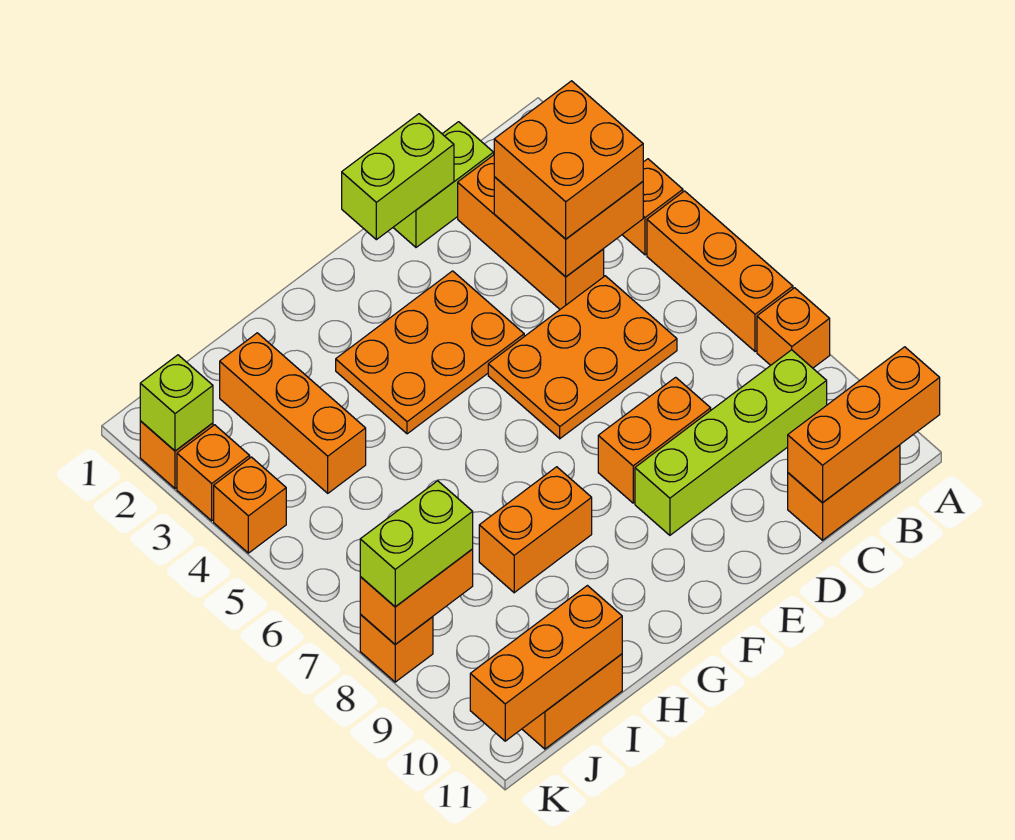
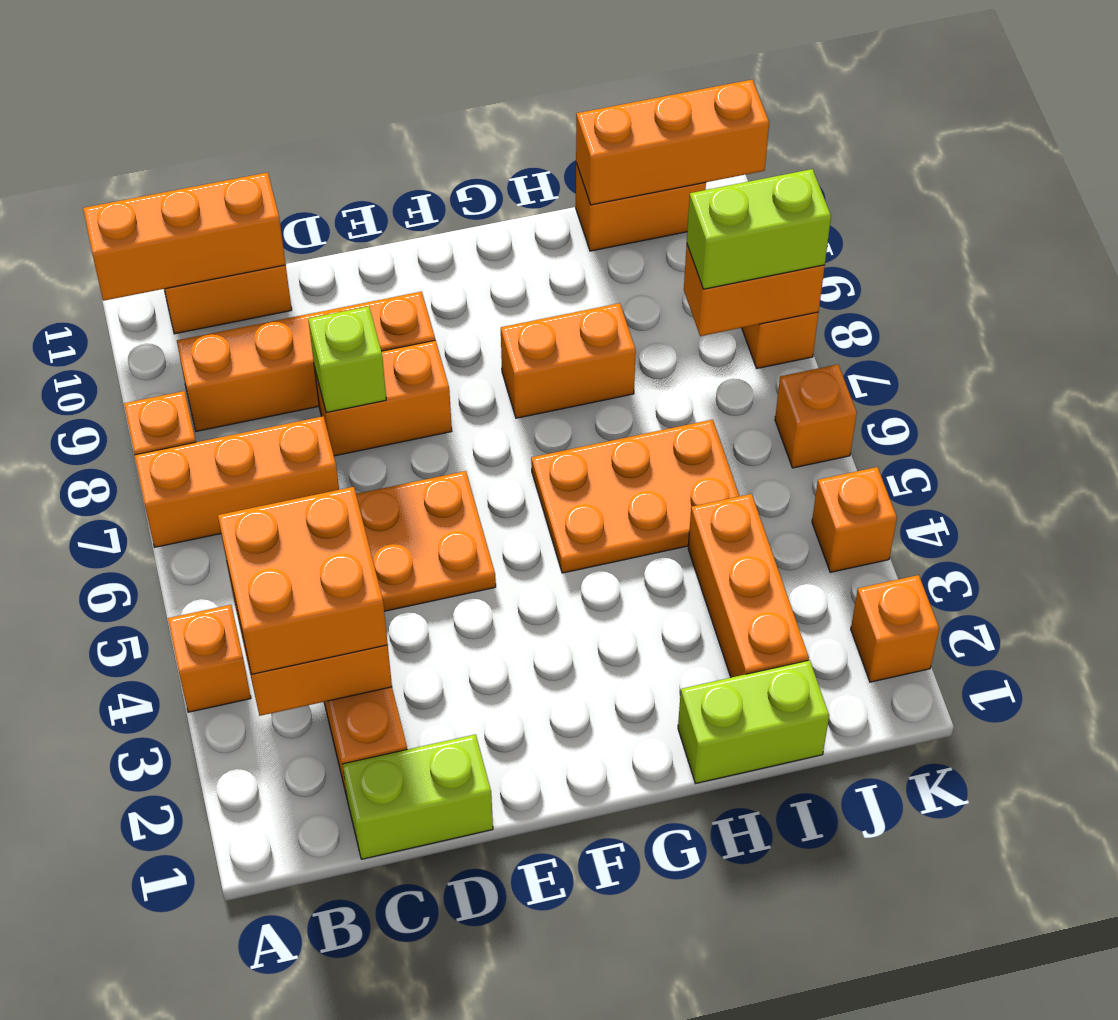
orange 1x3 brick [647,191,793,352] -> orange 1x3 brick turned to [135,416,339,547]
lime 1x4 brick [635,350,827,535] -> orange 1x4 brick [177,291,435,431]
lime 1x2 brick [342,114,454,240] -> lime 1x2 brick moved to [678,660,829,784]
orange 2x3 plate [336,271,524,434] -> orange 2x3 plate moved to [531,420,739,573]
lime 1x1 brick [140,355,213,451] -> lime 1x1 brick moved to [308,306,386,413]
orange 1x1 brick [177,425,250,521] -> orange 1x1 brick moved to [775,364,857,468]

